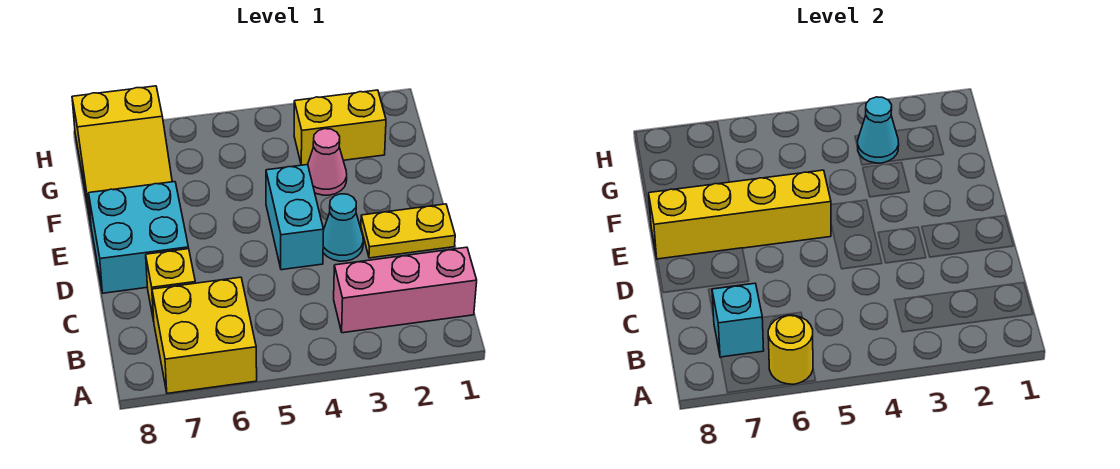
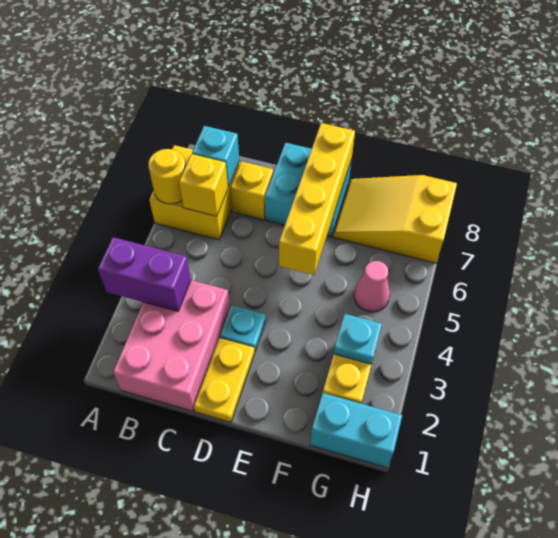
none -> purple 1x2 brick [98,237,191,311]
pink 1x3 brick [334,247,477,333] -> pink 2x3 brick [113,280,230,411]
none -> yellow 1x1 brick [179,154,228,216]
cyan 1x1 cone [323,194,363,261] -> cyan 1x1 plate [220,305,266,351]
cyan 1x2 brick [266,165,324,270] -> cyan 1x2 brick moved to [310,393,402,468]
pink 1x1 cone [308,129,347,195] -> pink 1x1 cone moved to [354,261,390,312]
cyan 1x1 cone [857,97,899,163] -> cyan 1x1 plate [334,314,382,364]

